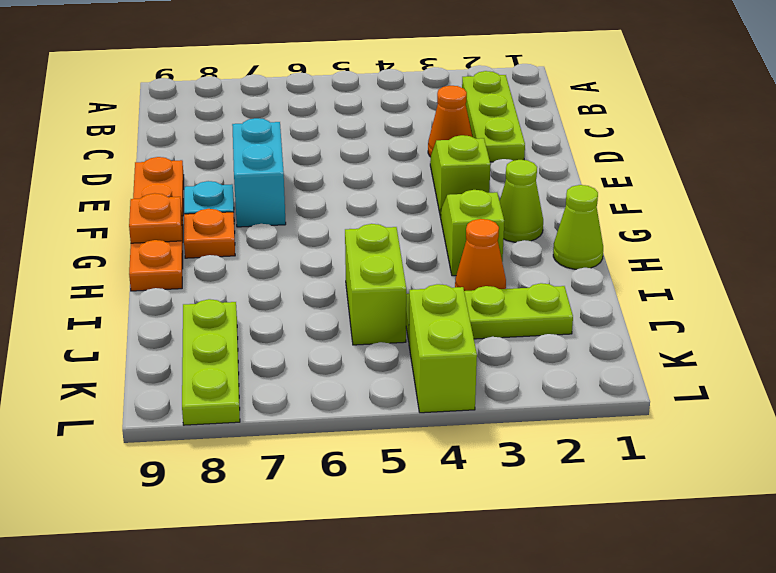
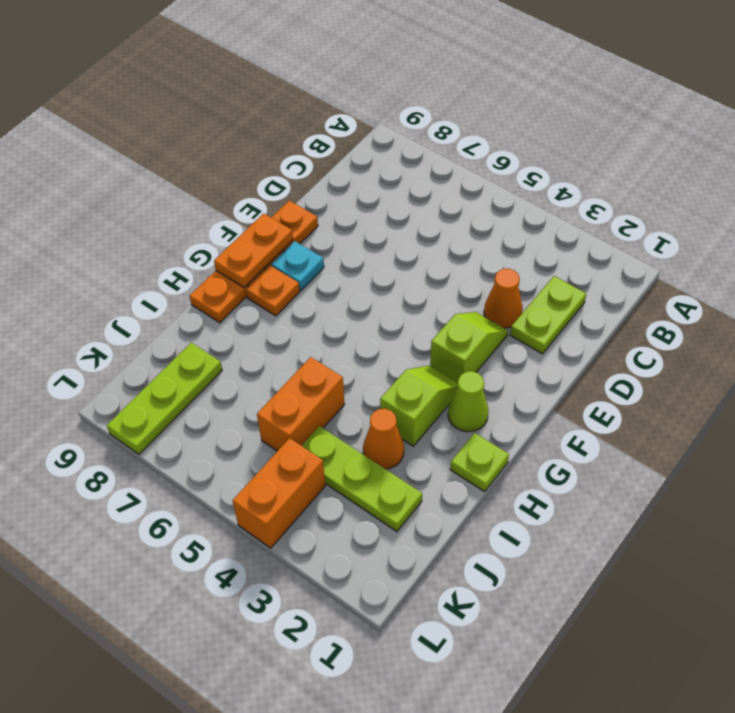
lime 1x3 plate [462,71,525,162] -> lime 1x2 plate [510,276,586,354]
cyan 1x2 brick [232,118,286,227] -> none
orange 1x1 plate [129,193,182,243] -> orange 1x2 plate [214,213,293,287]
lime 1x1 cone [553,185,603,269] -> lime 1x1 plate [450,433,509,491]
lime 1x2 brick [345,224,406,345] -> orange 1x2 brick [257,357,345,451]
lime 1x2 brick [409,284,477,413] -> orange 1x2 brick [233,438,325,548]

